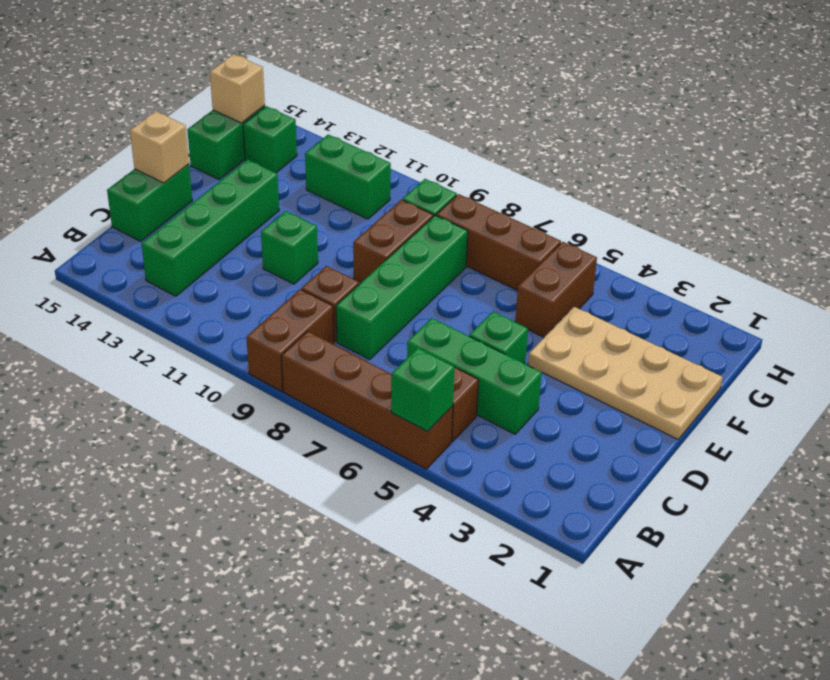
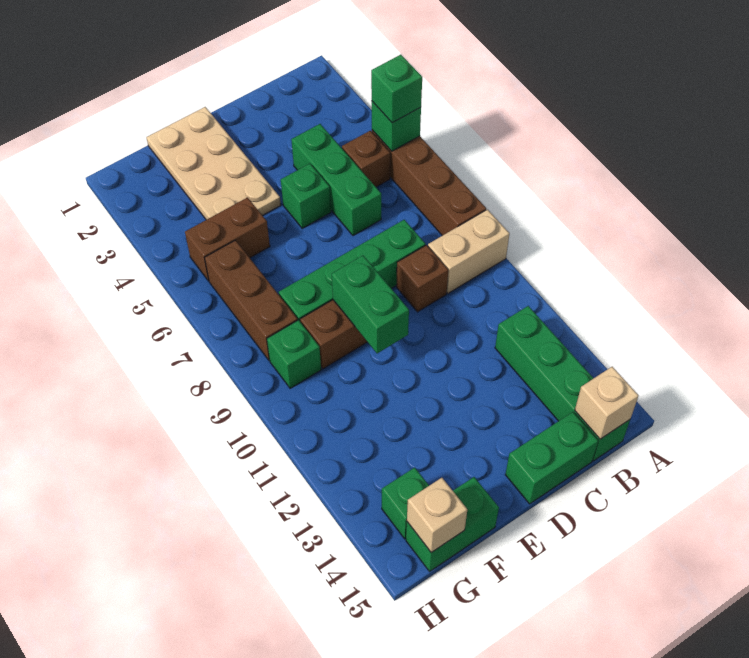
brown 1x2 brick [246,289,334,391] -> tan 1x2 brick [428,209,509,293]
green 1x4 brick [142,160,279,296] -> green 1x4 brick turned to [495,306,630,461]
green 1x1 brick [261,211,318,284] -> green 1x1 brick moved to [371,55,422,123]
tan 1x1 brick [130,111,189,183] -> tan 1x1 brick moved to [575,367,638,439]
green 1x2 brick [305,135,391,219] -> green 1x2 brick moved to [332,256,409,353]

